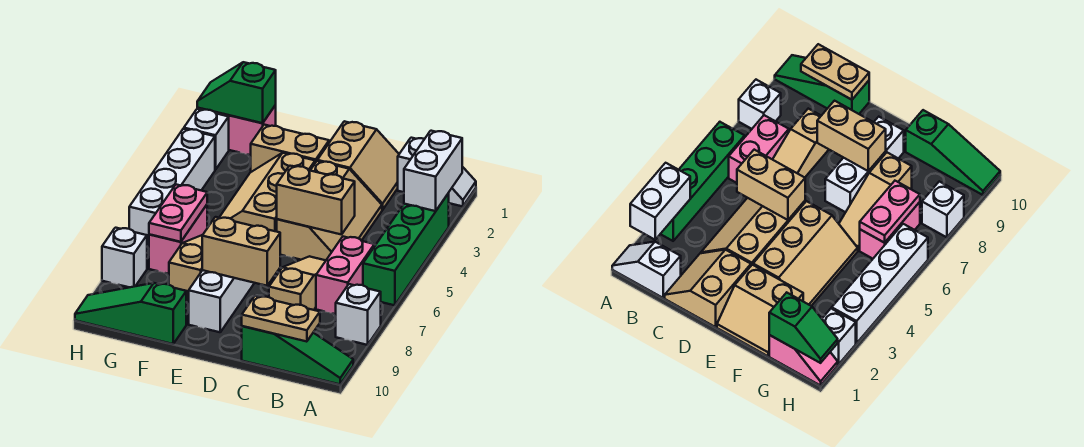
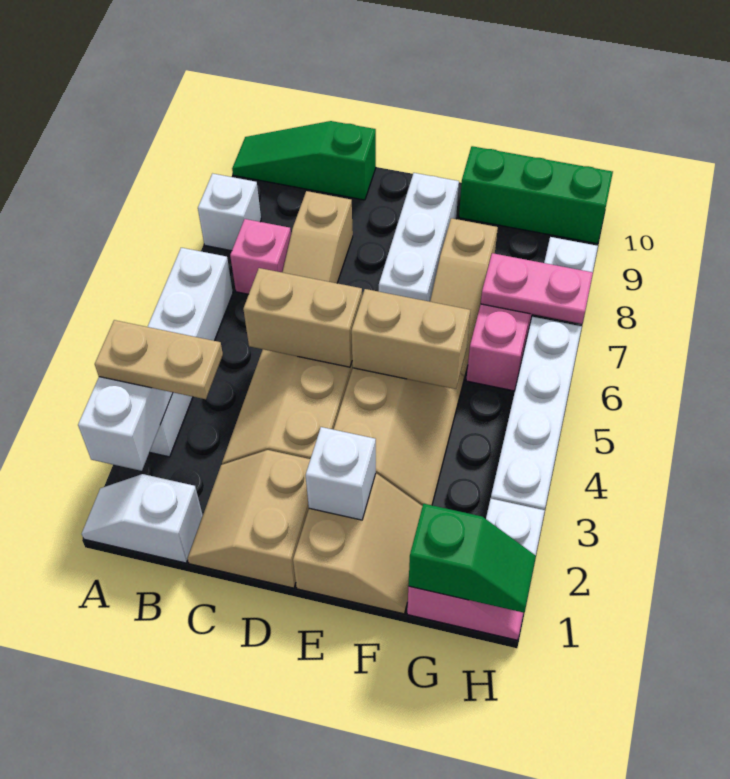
green 1x4 brick [363,193,449,305] -> white 1x4 brick [148,248,233,457]
pink 1x2 brick [316,237,374,314] -> pink 1x1 brick [230,219,291,294]
tan 1x2 plate [242,296,320,342] -> tan 1x2 plate moved to [95,320,223,399]
tan 1x2 brick [202,217,280,286] -> tan 1x2 brick moved to [351,289,470,389]
tan 2x2 slope [251,125,330,172] -> tan 2x2 slope turned to [293,474,422,614]
none -> white 1x1 brick [306,427,376,520]
green 1x3 slope [75,283,186,344] -> green 1x3 brick [459,146,613,244]
pink 1x2 plate [149,185,207,242] -> pink 1x2 plate turned to [481,253,593,324]

